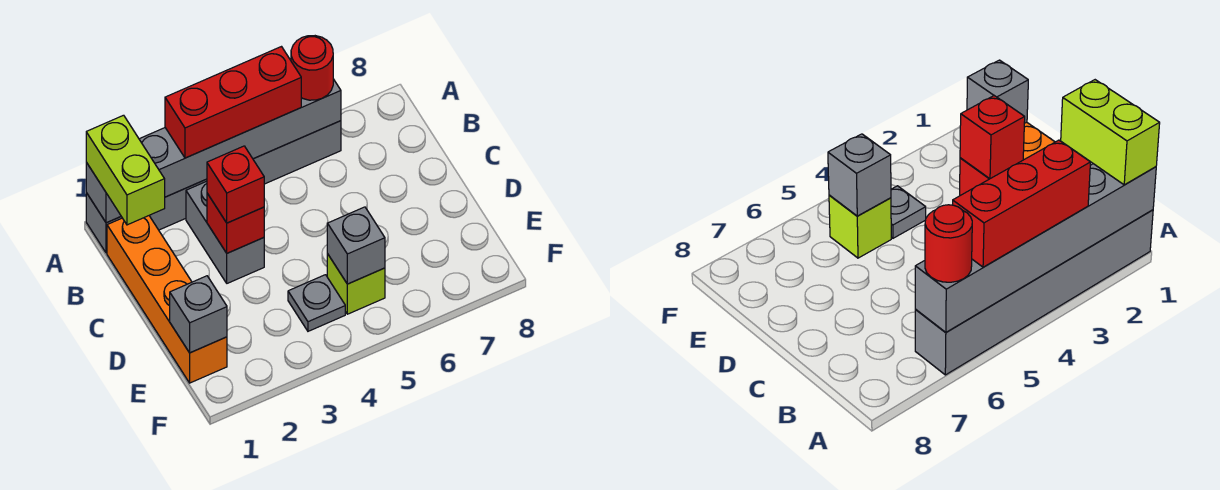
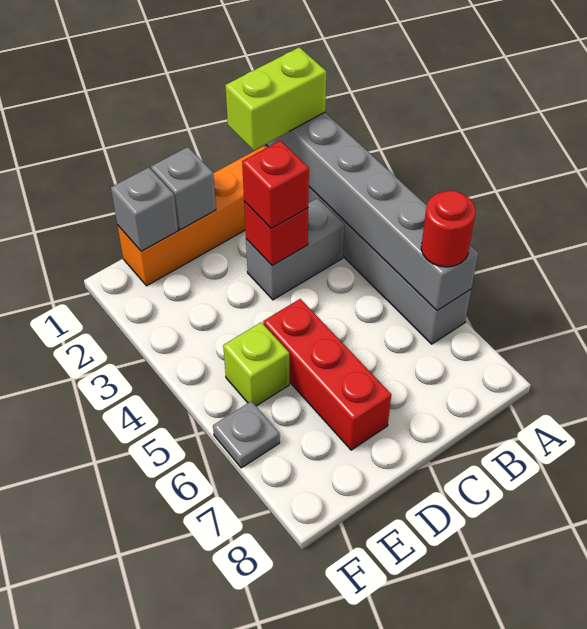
red 1x3 brick [165,47,301,158] -> red 1x3 brick moved to [263,299,391,450]
grey 1x1 plate [288,275,345,331] -> grey 1x1 plate moved to [213,401,280,468]
grey 1x1 brick [327,207,385,284] -> grey 1x1 brick moved to [151,147,216,230]

